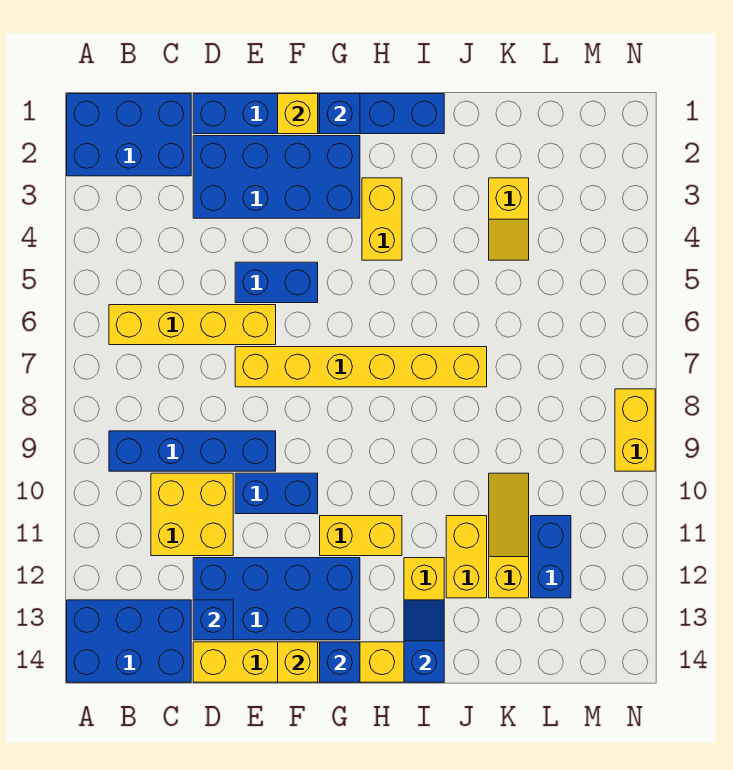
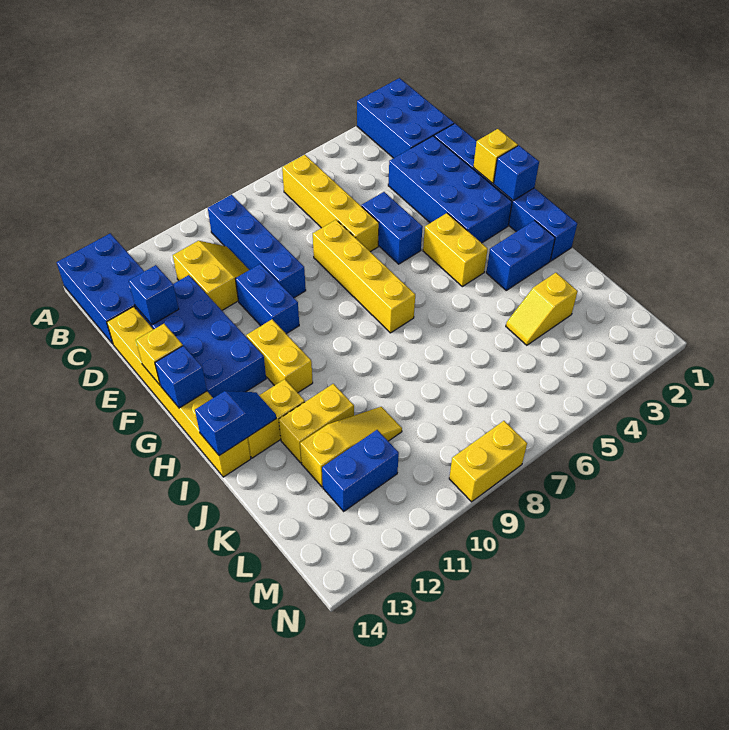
yellow 2x2 brick [151,473,233,556] -> yellow 2x2 slope [173,241,249,310]
yellow 1x6 brick [235,347,487,387] -> yellow 1x4 brick [313,220,415,333]
yellow 1x2 brick [362,178,402,260] -> yellow 1x2 brick turned to [423,213,488,287]
none -> blue 1x2 brick [486,221,555,290]

